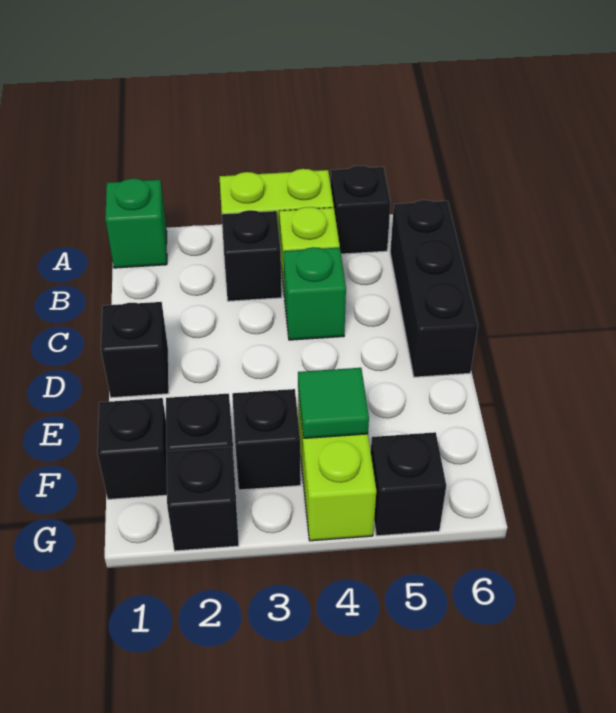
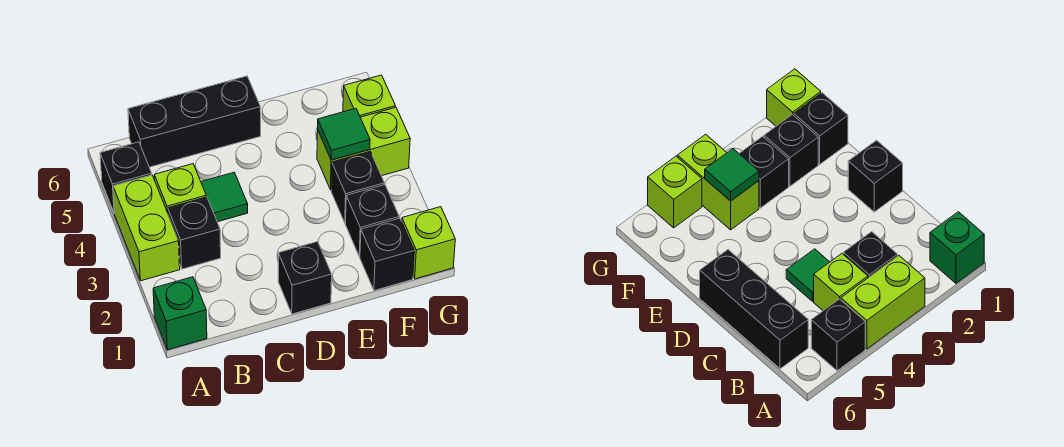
green 1x1 brick [284,247,346,340] -> green 1x1 tile [201,173,248,222]
none -> lime 1x1 brick [402,207,455,279]
black 1x1 brick [167,447,239,551] -> none
black 1x1 brick [371,432,446,536] -> lime 1x1 brick [343,75,396,117]

